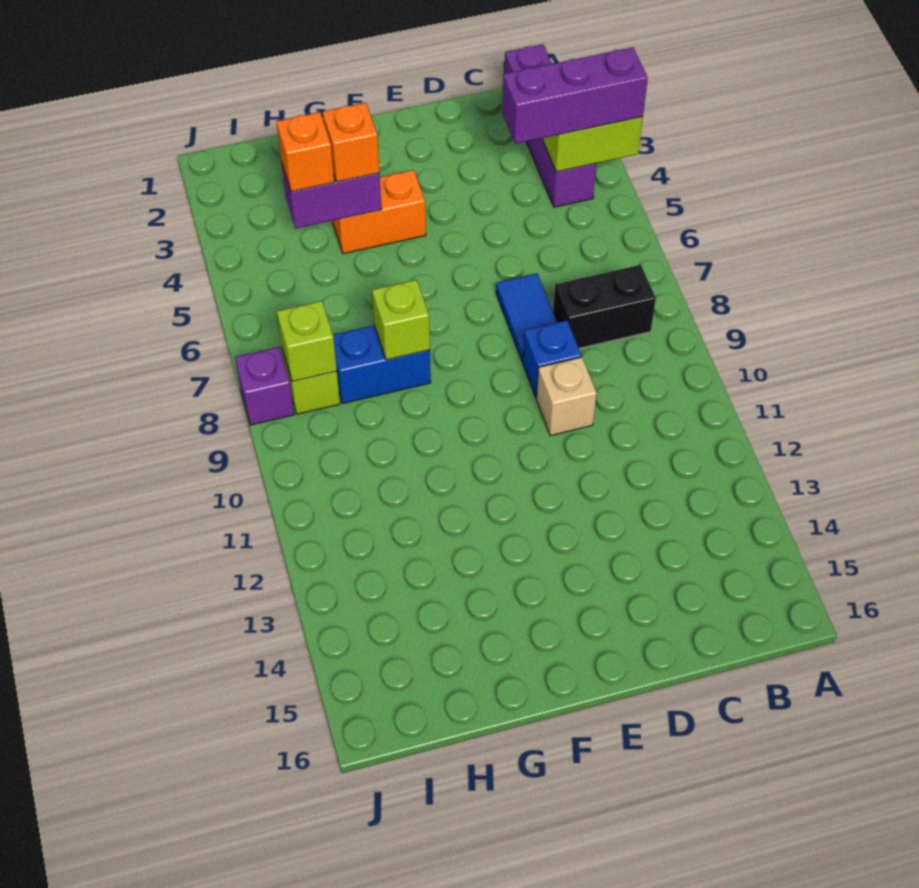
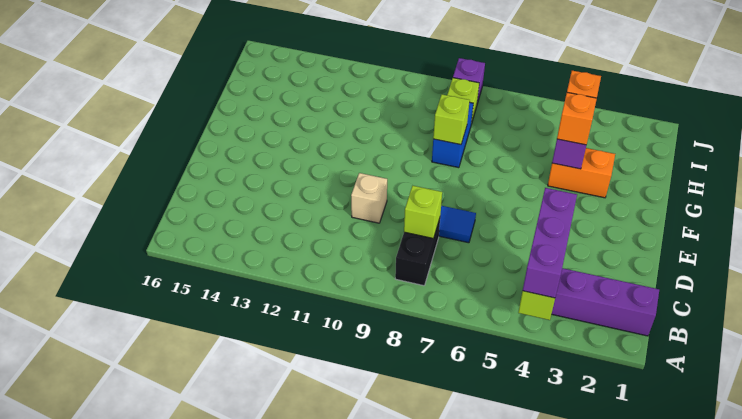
blue 1x1 brick [523,321,581,398] -> none
orange 1x2 brick [333,170,426,254] -> orange 1x2 brick turned to [548,148,615,198]
lime 1x1 brick [277,301,337,382] -> lime 1x1 brick moved to [404,186,442,239]

